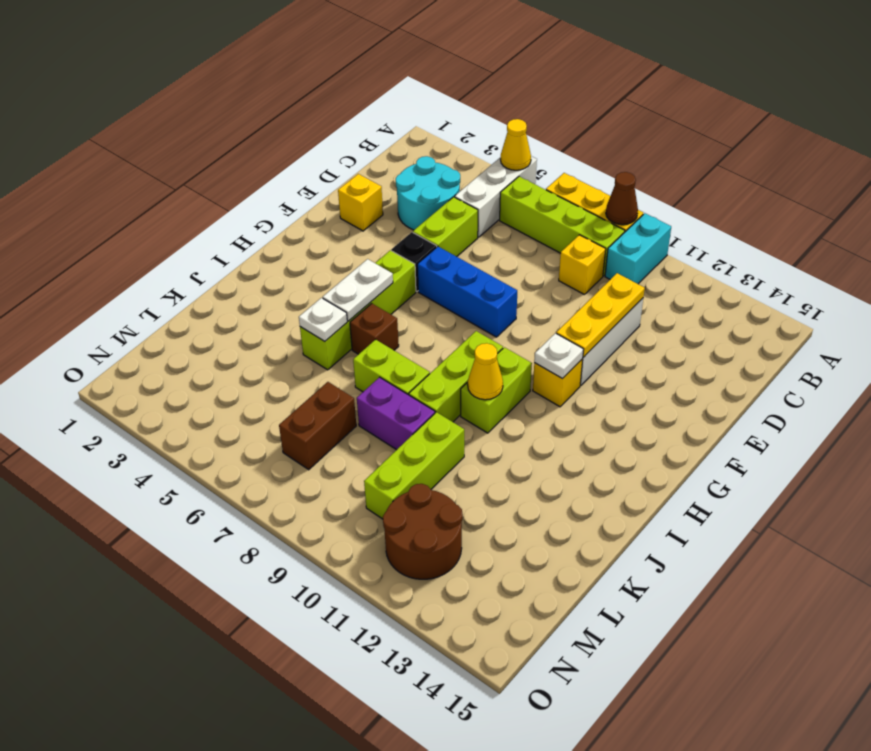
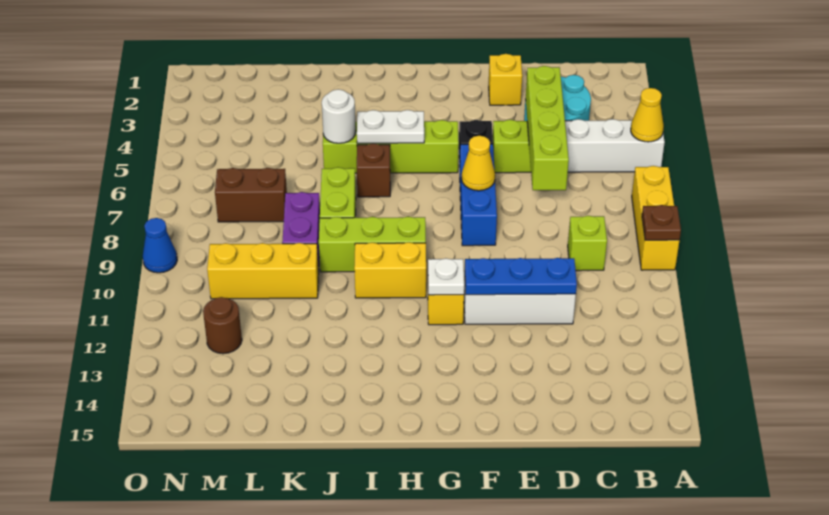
brown 1x1 cone [606,172,638,225] -> brown 1x1 plate [642,205,681,240]
cyan 1x2 brick [605,213,671,284] -> none
lime 1x4 brick [500,176,625,276] -> lime 1x4 brick moved to [526,66,569,190]
yellow 1x1 brick [559,235,606,295] -> lime 1x1 brick [568,216,607,271]
yellow 1x3 plate [556,273,645,357] -> blue 1x3 plate [465,258,577,295]
lime 1x2 brick [461,347,532,433] -> yellow 1x2 brick [354,242,426,298]
yellow 1x1 cone [468,343,503,400] -> yellow 1x1 cone moved to [462,136,495,191]
white 1x1 plate [299,298,347,341] -> white 1x1 round brick [322,89,356,143]
lime 1x3 brick [364,412,464,519] -> yellow 1x3 brick [207,243,319,299]
brown 2x2 round brick [383,484,463,579] -> brown 1x1 round brick [203,297,242,354]
none -> blue 1x1 cone [143,218,177,273]

